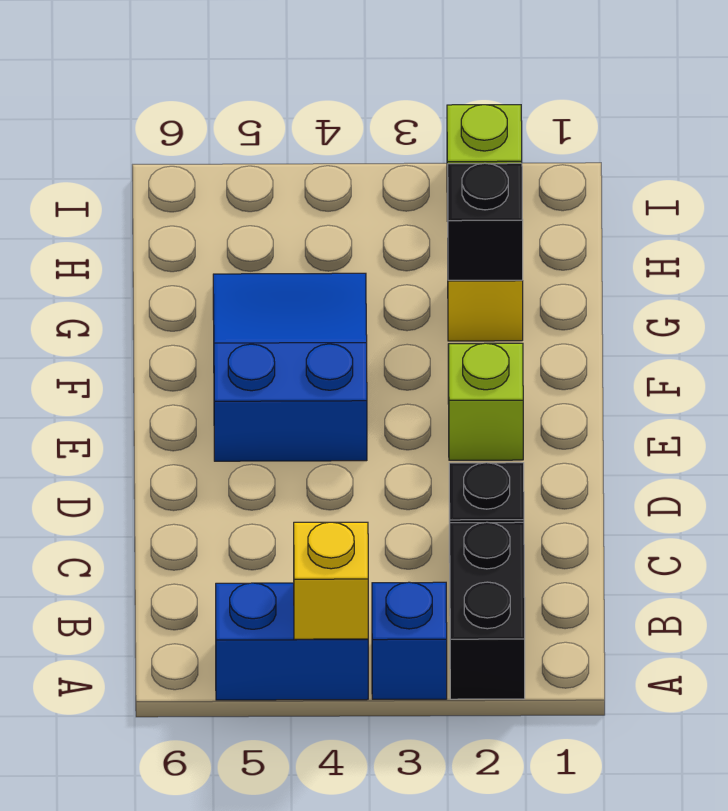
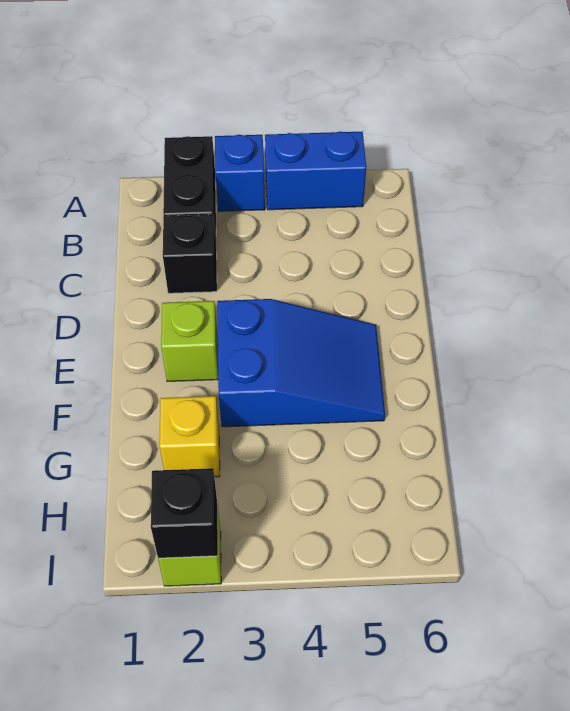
yellow 1x1 brick [294,522,368,639] -> none
blue 2x3 slope [213,273,367,461] -> blue 2x3 slope turned to [217,299,385,427]
black 1x1 brick [448,163,523,280] -> black 1x1 brick moved to [151,468,218,558]

